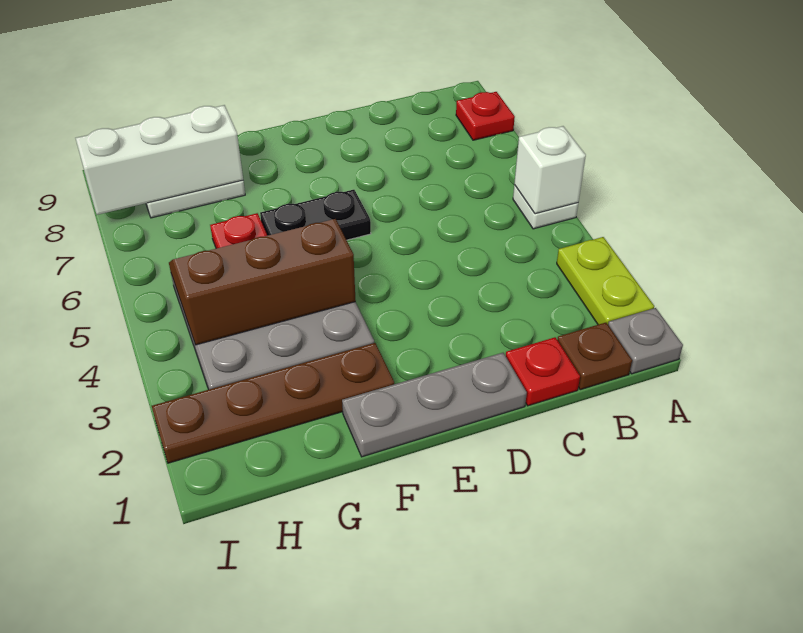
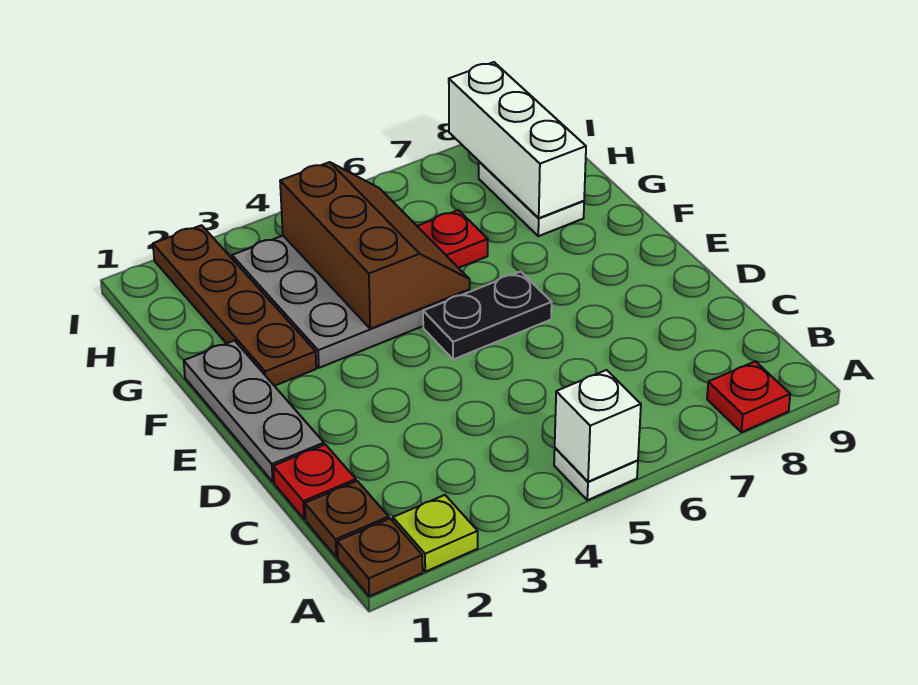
grey 1x1 plate [608,308,683,374] -> brown 1x1 plate [337,519,423,596]
lime 1x2 plate [557,237,654,325] -> lime 1x1 plate [393,495,478,572]
black 1x2 plate [260,190,371,240] -> black 1x2 plate turned to [423,272,552,359]

